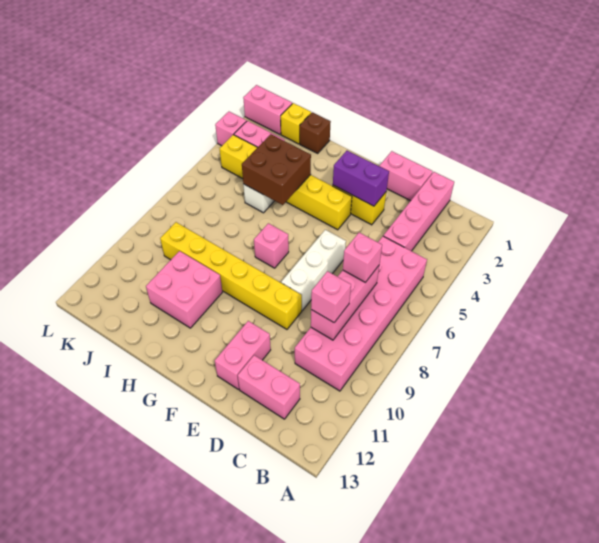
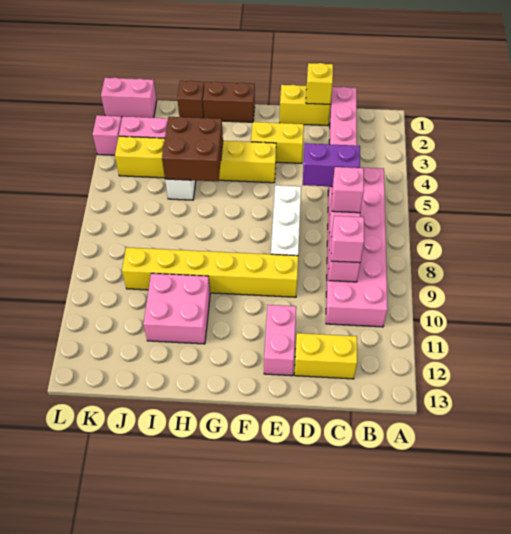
pink 1x2 brick [238,355,300,419] -> yellow 1x2 brick [294,333,357,379]
pink 1x2 brick [380,151,433,201] -> yellow 1x2 brick [280,85,331,126]
purple 1x2 brick [333,151,389,206] -> purple 1x2 brick moved to [303,143,360,187]
none -> brown 1x2 brick [203,82,255,122]
pink 1x1 brick [254,223,289,268] -> none
yellow 1x1 brick [281,103,311,144] -> yellow 1x1 brick moved to [306,63,333,104]

